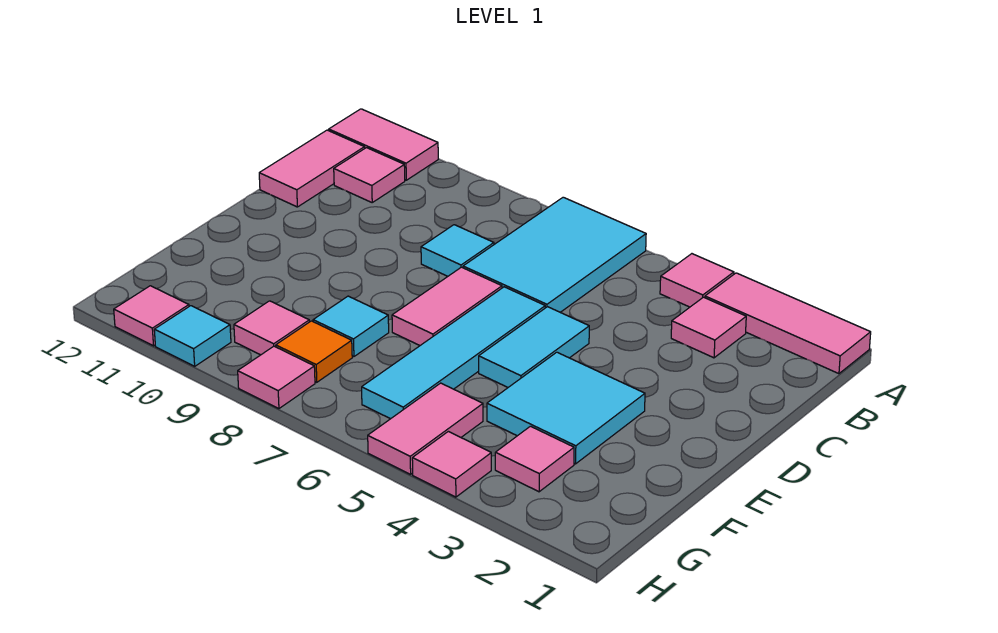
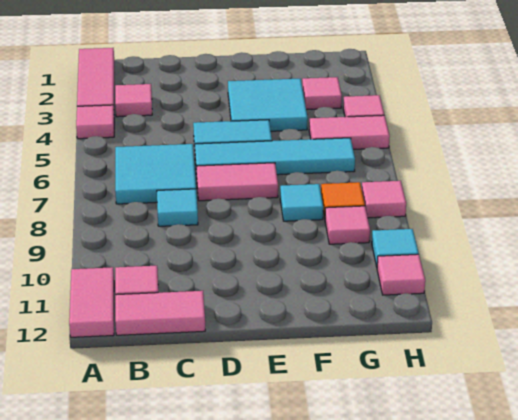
cyan 2x3 tile [463,197,646,312] -> cyan 2x2 tile [115,144,196,204]

